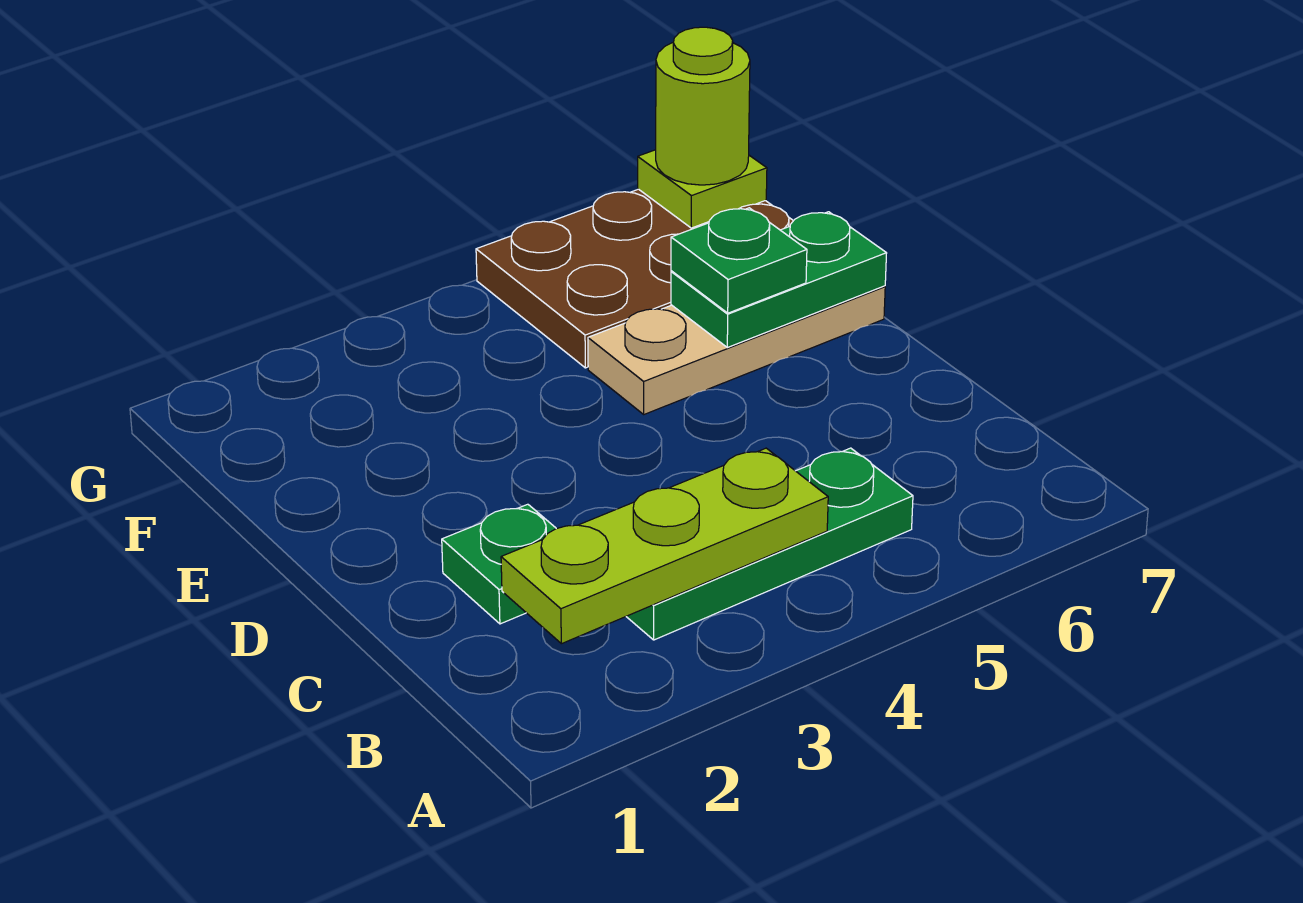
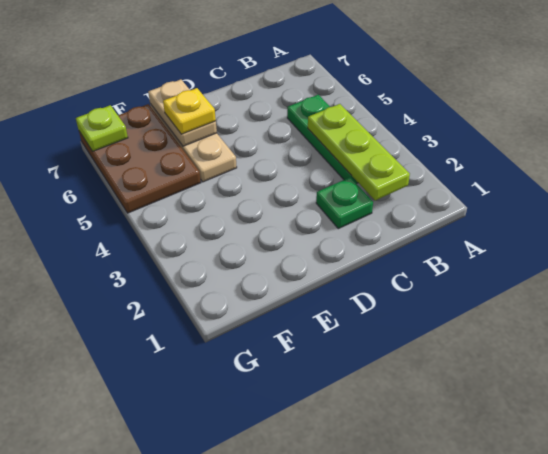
green 1x2 plate [671,212,887,348] -> tan 1x2 plate [148,80,217,146]
green 1x1 plate [671,208,807,313] -> yellow 1x1 plate [163,88,216,134]
lime 1x1 round brick [656,27,750,185] -> none

